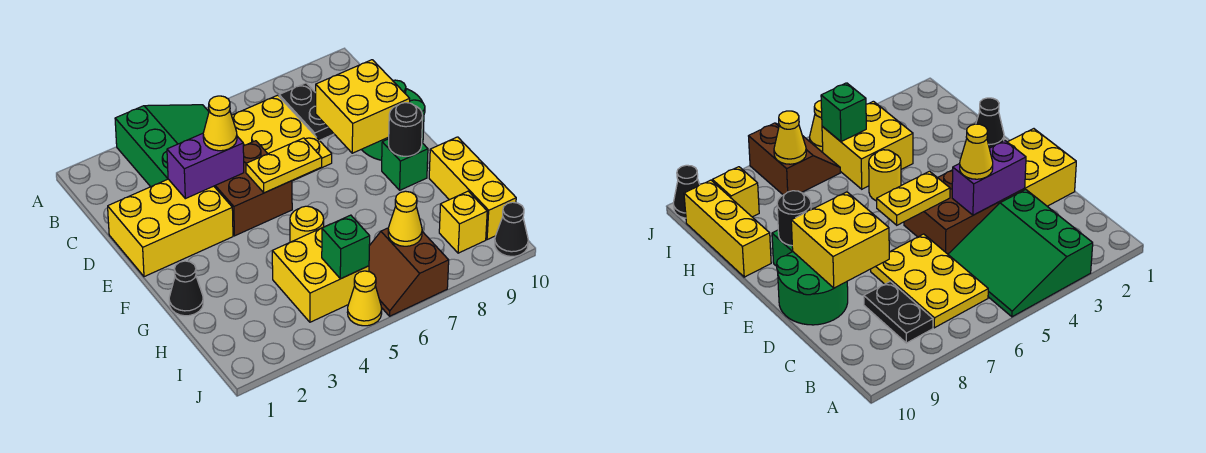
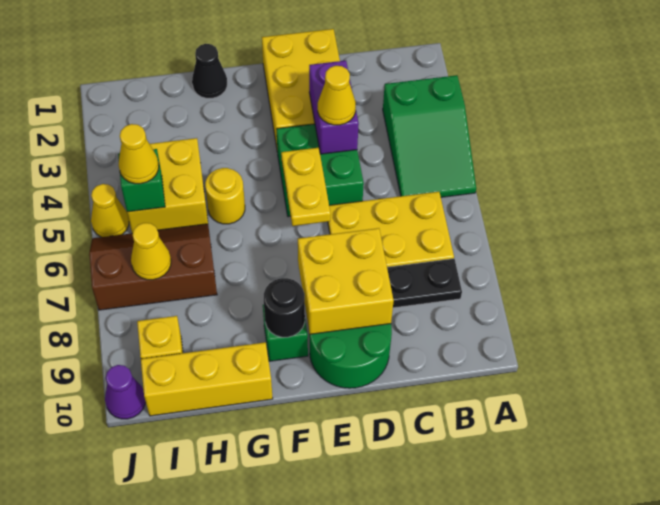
green 3x3 slope [115,105,209,187] -> green 2x3 slope [383,75,476,197]
brown 2x2 brick [214,141,292,236] -> green 2x2 brick [277,124,364,217]
none -> yellow 1x1 cone [119,124,159,184]
brown 2x2 slope [369,228,449,316] -> brown 2x3 slope [89,224,217,310]
black 1x1 cone [495,202,528,256] -> purple 1x1 cone [105,365,146,419]

